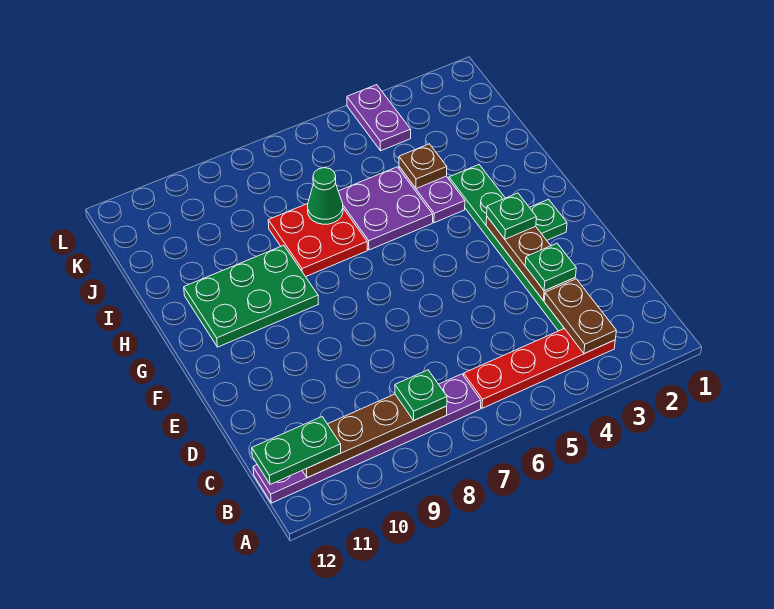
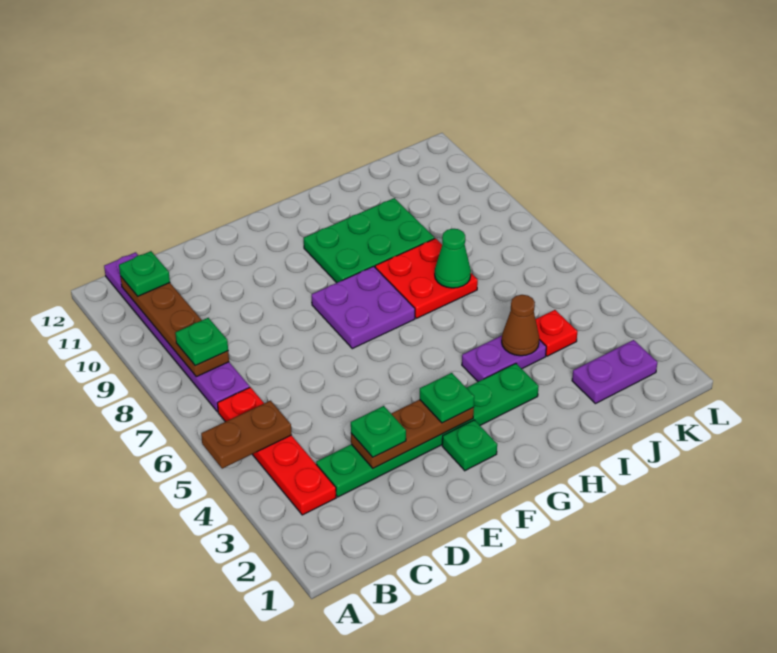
brown 1x2 plate [544,279,616,354] -> brown 1x2 plate moved to [201,401,292,469]
green 1x2 plate [252,417,341,485] -> green 1x1 plate [119,251,170,296]
green 2x3 plate [184,245,318,347] -> green 2x3 plate turned to [304,198,435,283]
purple 2x2 plate [338,167,433,250] -> purple 2x2 plate moved to [312,266,415,349]
brown 1x1 plate [399,144,447,189] -> brown 1x1 cone [502,295,539,356]
none -> red 1x1 plate [536,310,578,356]
purple 1x2 plate [347,85,411,151] -> purple 1x2 plate moved to [572,340,657,404]

